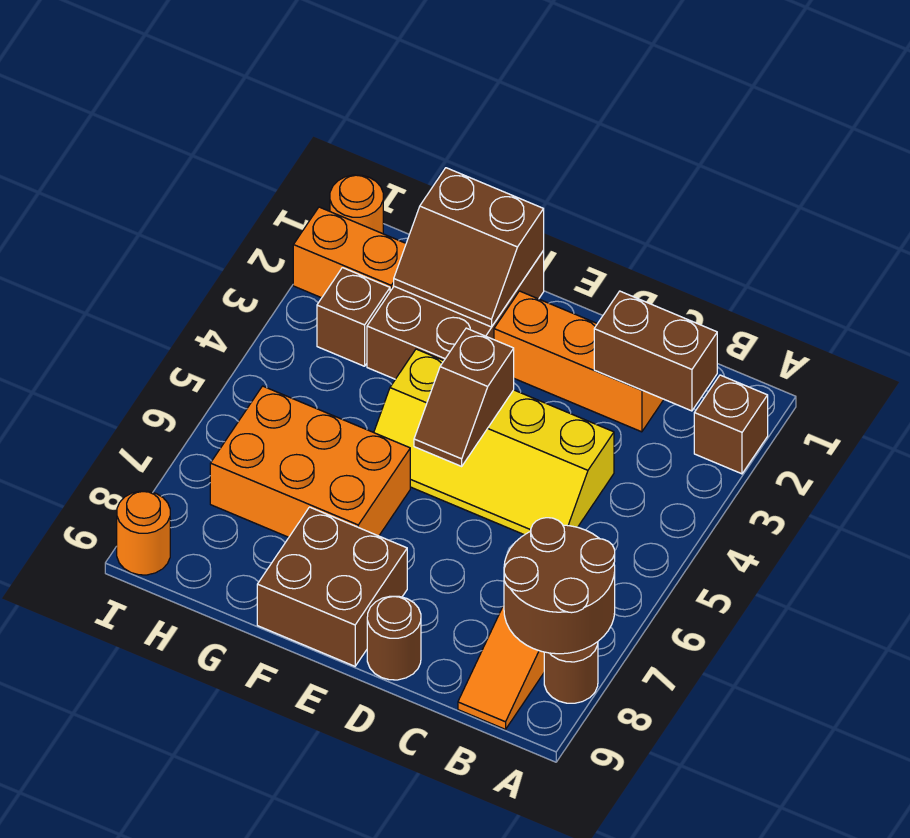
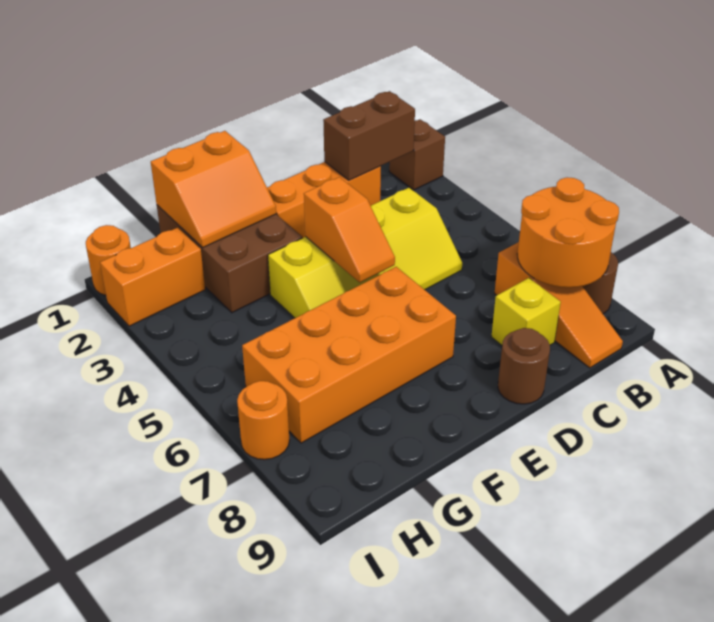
brown 2x2 round brick [504,518,615,654] -> orange 2x2 round brick [517,177,619,288]
none -> yellow 1x1 brick [491,278,561,345]
brown 1x2 slope [414,328,514,466] -> orange 1x2 slope [304,177,395,282]
brown 2x2 brick [257,507,407,666] -> none
brown 2x2 slope [394,168,544,327] -> orange 2x2 slope [151,131,276,248]
orange 2x3 brick [210,386,410,537] -> orange 2x4 brick [242,267,456,443]
brown 1x1 brick [317,268,390,366] -> none
orange 1x1 round brick [117,491,170,575] -> orange 1x1 round brick moved to [237,381,290,460]

